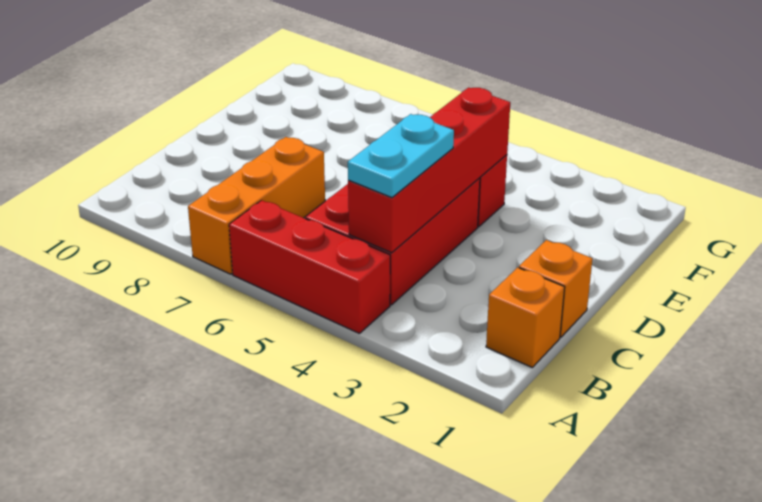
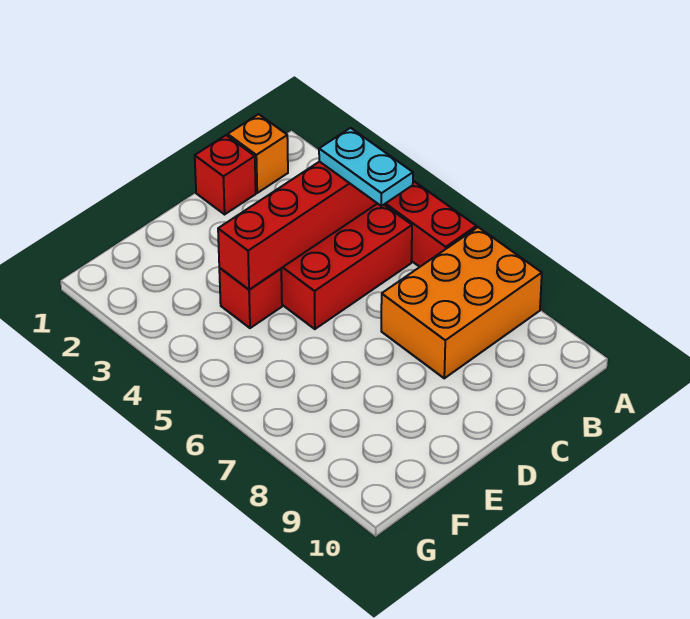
orange 1x3 brick [188,137,325,274] -> orange 2x3 brick [381,227,542,378]
cyan 1x2 plate [348,114,454,198] -> cyan 1x2 plate turned to [319,128,413,206]
orange 1x1 brick [519,240,592,337] -> red 1x1 brick [195,135,256,214]

